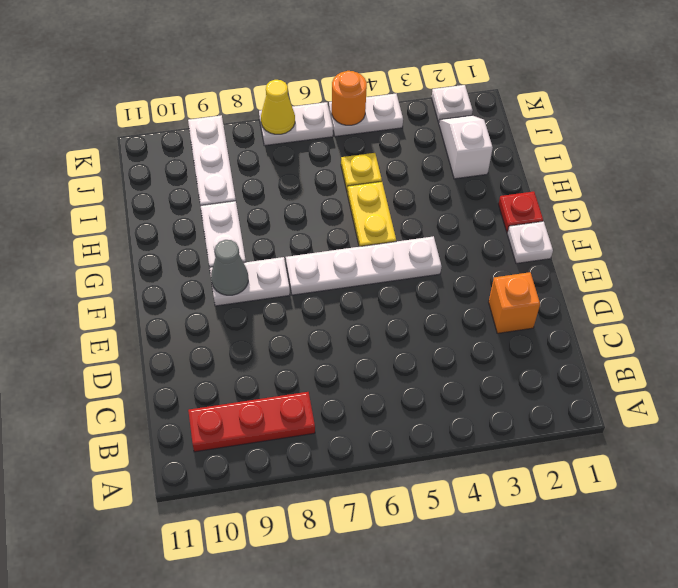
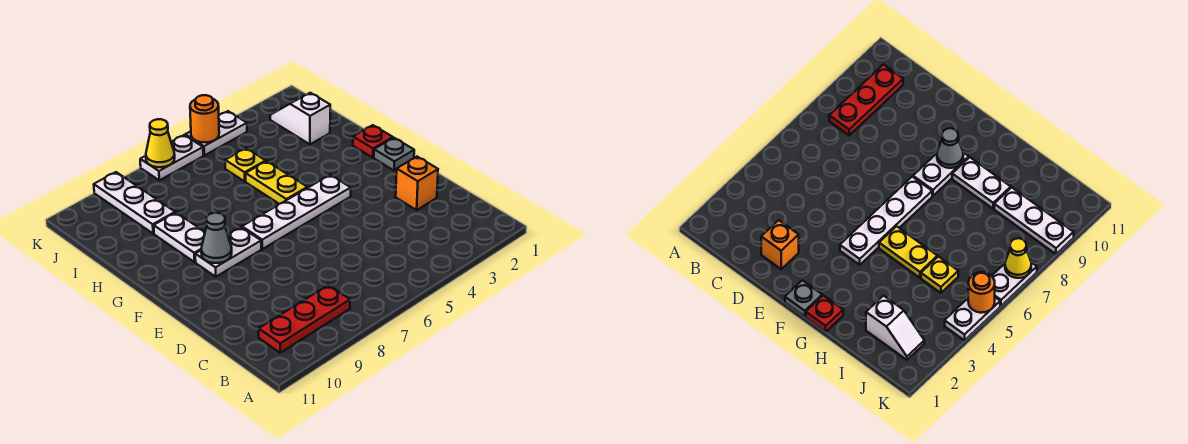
white 1x1 plate [507,221,553,263] -> grey 1x1 plate [374,138,414,171]
white 1x1 plate [431,85,473,123] -> none

